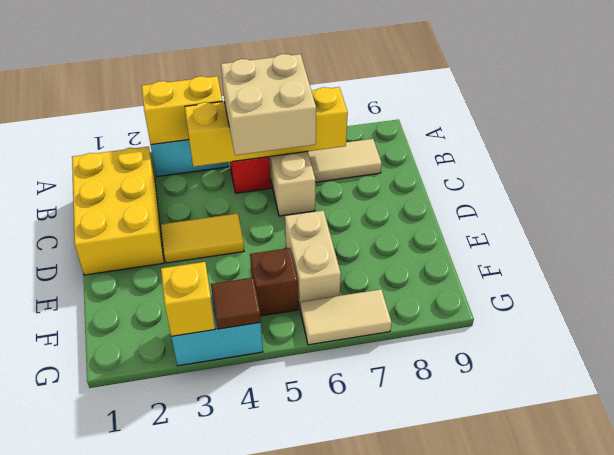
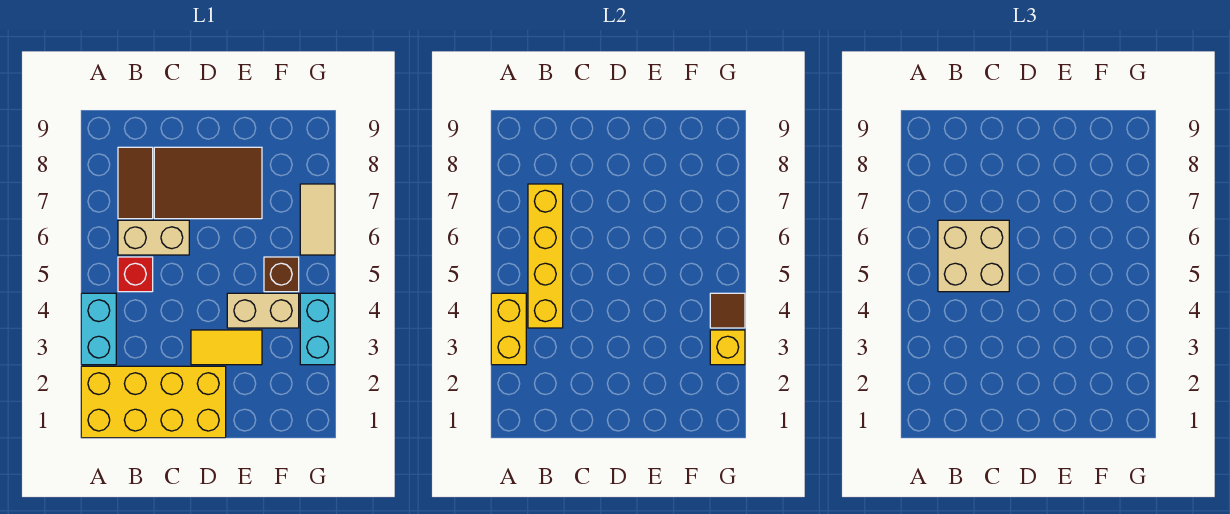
yellow 2x3 brick [72,147,164,275] -> yellow 2x4 brick [81,366,226,438]
tan 1x2 tile [308,139,382,182] -> brown 1x2 tile [118,147,153,219]
none -> brown 2x3 tile [154,147,262,219]
yellow 1x2 tile [161,213,244,263] -> yellow 1x2 tile turned to [191,330,262,365]
tan 1x2 brick [285,210,341,307] -> tan 1x2 brick moved to [227,293,299,328]

